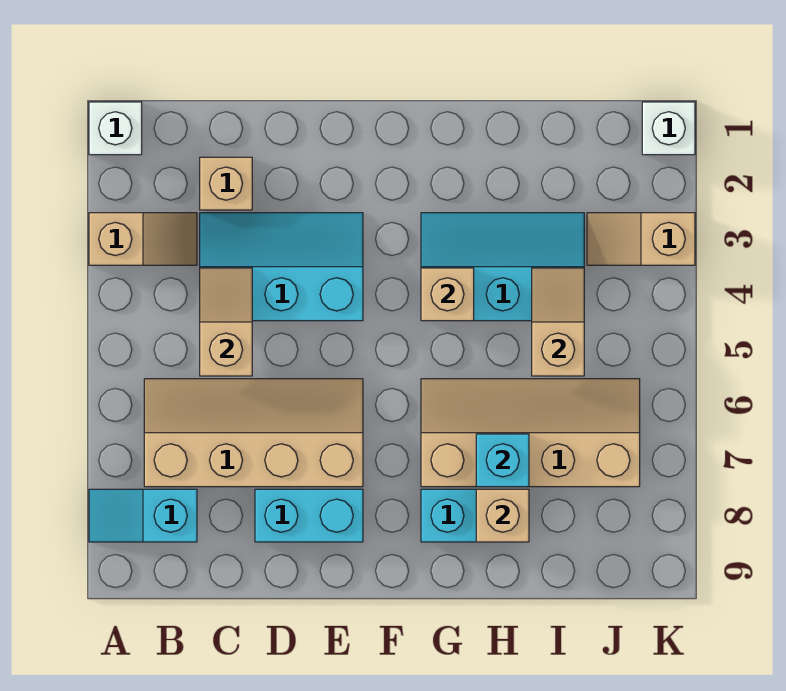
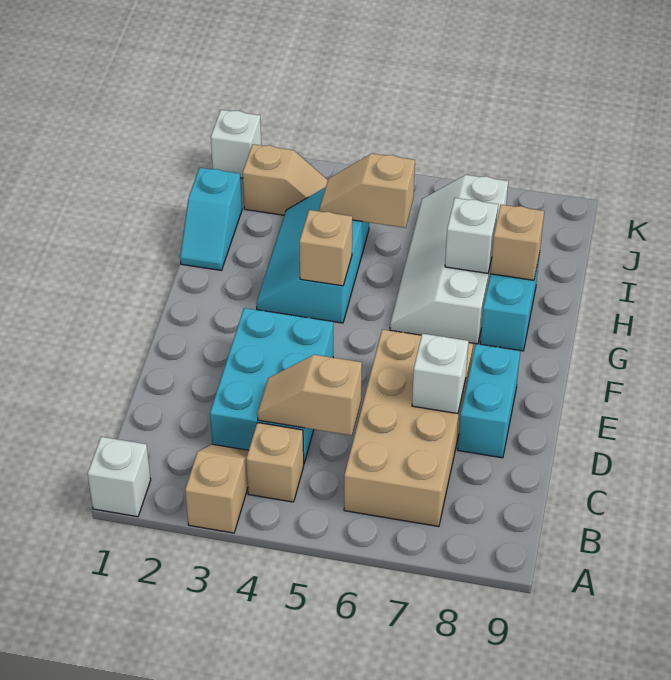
cyan 1x2 slope [89,489,197,542] -> cyan 1x2 slope moved to [180,168,242,270]
tan 2x4 slope [144,379,363,487] -> tan 2x4 brick [344,329,473,527]
tan 1x1 brick [200,157,252,210] -> tan 1x1 brick moved to [246,423,304,502]
cyan 2x3 slope [200,213,363,321] -> cyan 2x3 brick [210,308,333,463]
none -> white 1x1 brick [412,334,468,414]
tan 2x4 slope [421,379,640,487] -> white 2x4 slope [390,175,508,344]
cyan 1x1 brick [476,434,529,487] -> white 1x1 brick [445,198,498,273]
tan 1x2 slope [587,213,695,265] -> tan 1x2 slope turned to [243,144,328,215]

